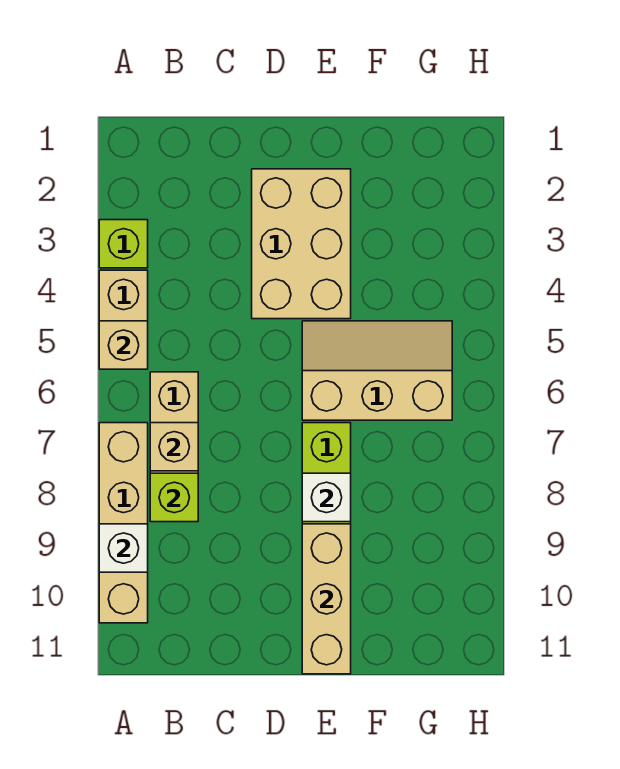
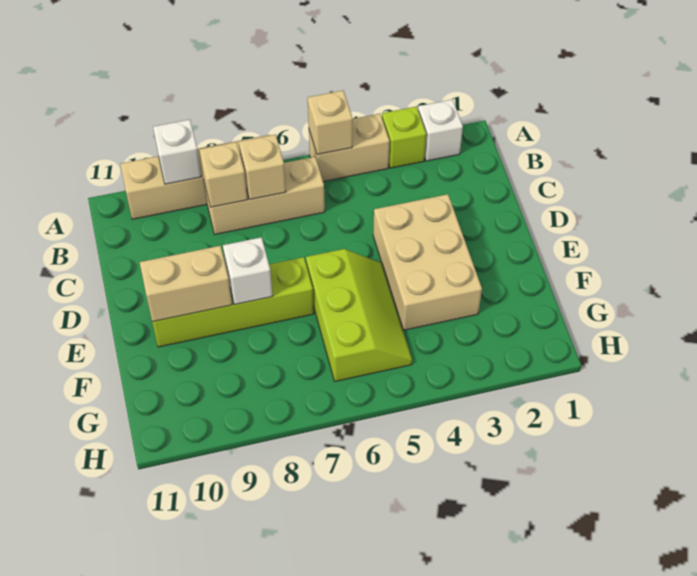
none -> white 1x1 brick [418,100,463,161]
lime 1x1 brick [150,473,198,522] -> tan 1x1 brick [199,142,247,207]
tan 2x3 brick [252,169,351,319] -> tan 2x3 brick turned to [373,194,482,330]
tan 2x3 slope [302,321,452,420] -> lime 2x3 slope [306,249,412,381]
tan 1x3 brick [302,524,351,674] -> tan 1x2 brick [140,246,232,322]

